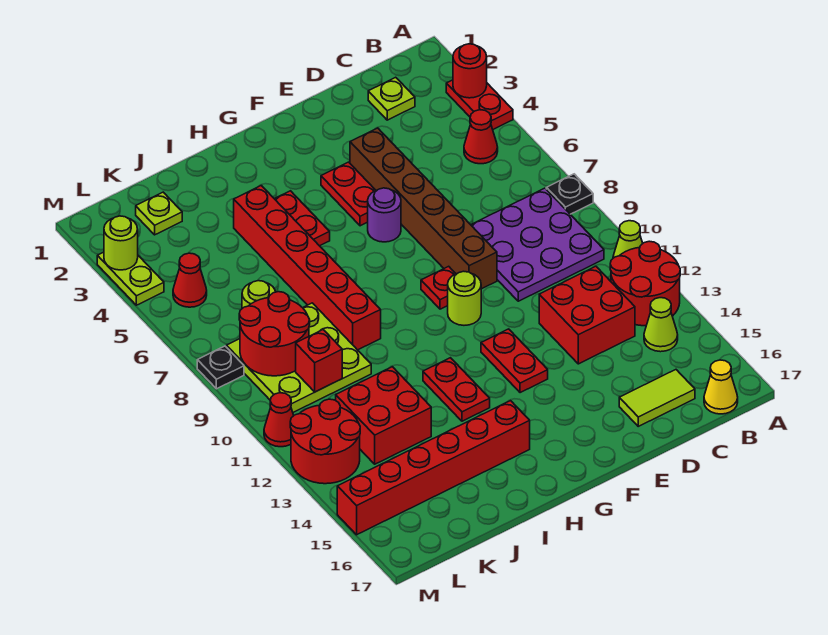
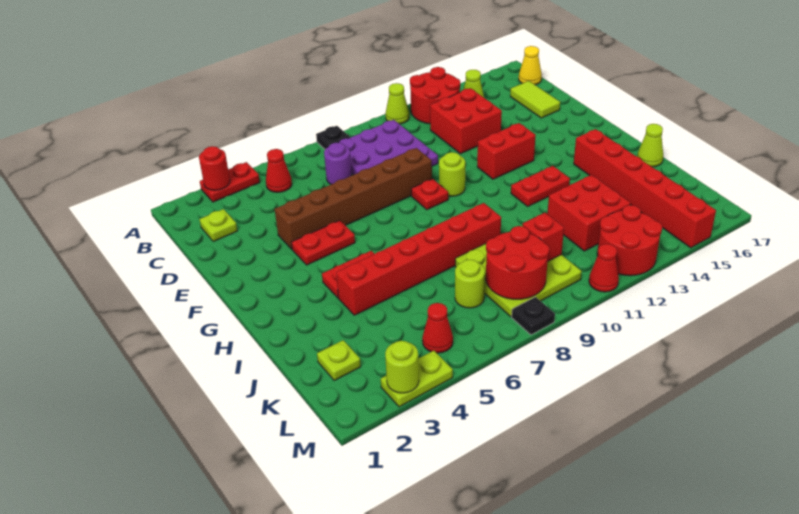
purple 1x1 round brick [368,188,401,242] -> purple 1x1 round brick moved to [324,143,352,184]
red 1x2 plate [481,329,548,393] -> red 1x2 brick [477,123,536,179]
none -> lime 1x1 cone [637,124,663,167]

